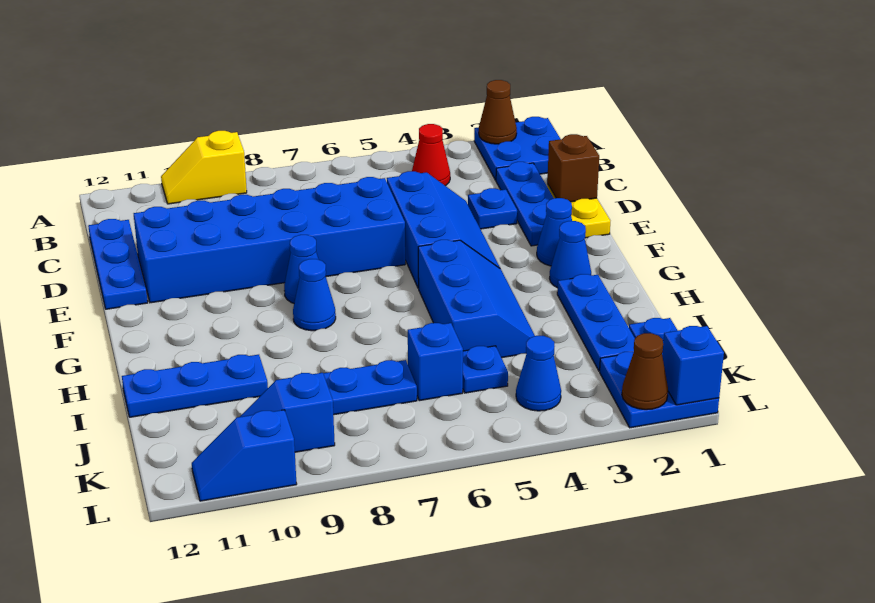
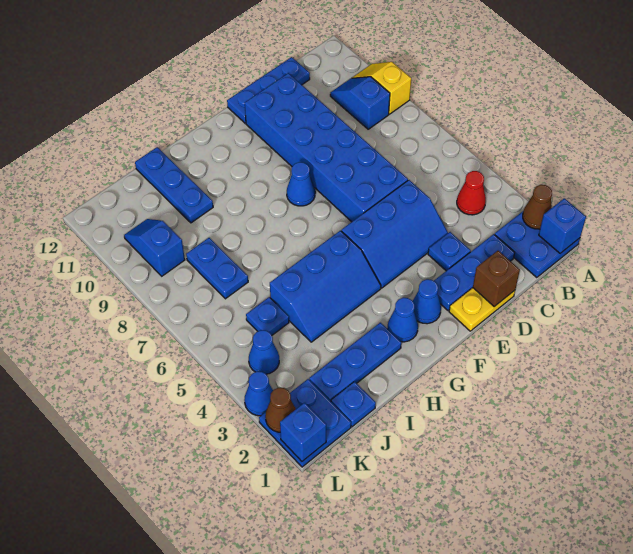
blue 1x1 cone [293,259,336,331] -> blue 1x1 cone moved to [244,371,273,416]
blue 1x1 brick [408,323,463,401] -> blue 1x1 brick moved to [539,198,586,253]
blue 1x2 slope [192,410,297,501] -> blue 1x2 slope moved to [330,77,390,129]

